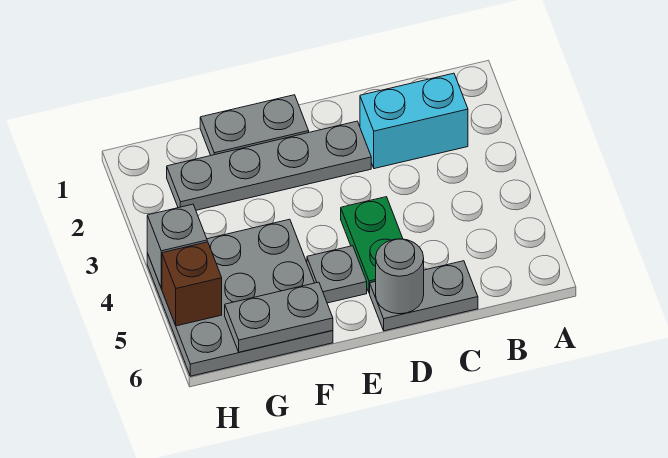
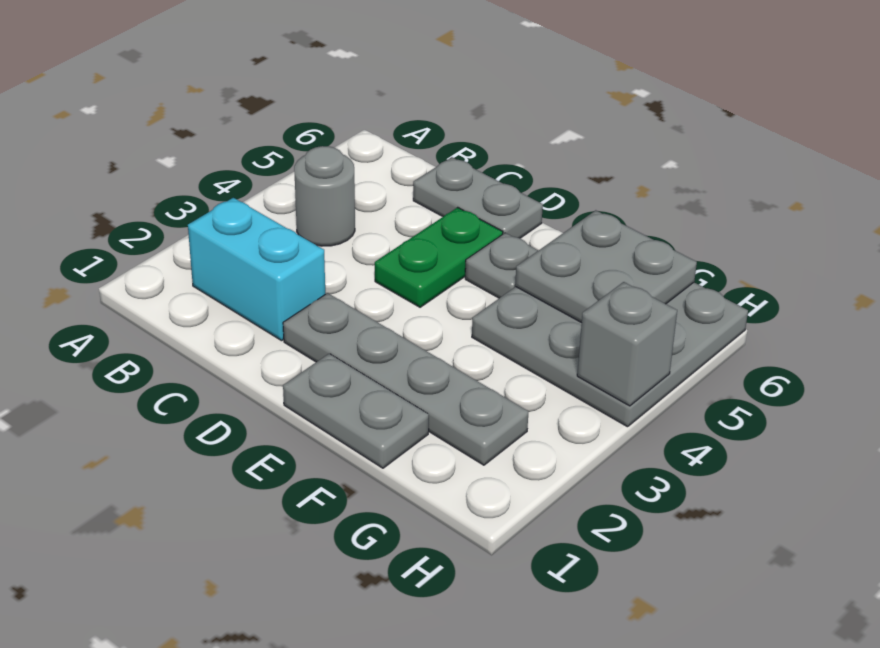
grey 1x1 round brick [376,239,424,314] -> grey 1x1 round brick moved to [294,146,355,246]
grey 1x2 plate [225,282,333,352] -> grey 2x2 plate [515,210,697,323]
brown 1x1 brick [162,242,222,326] -> none

